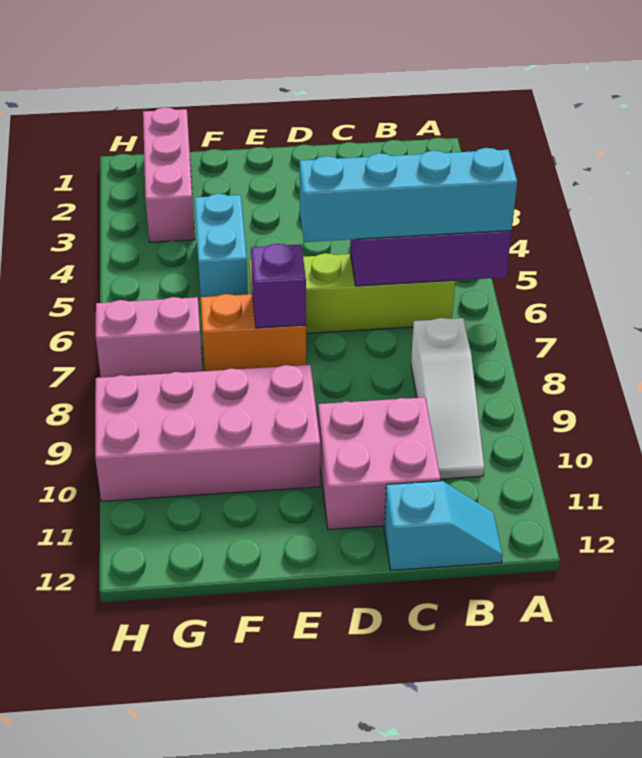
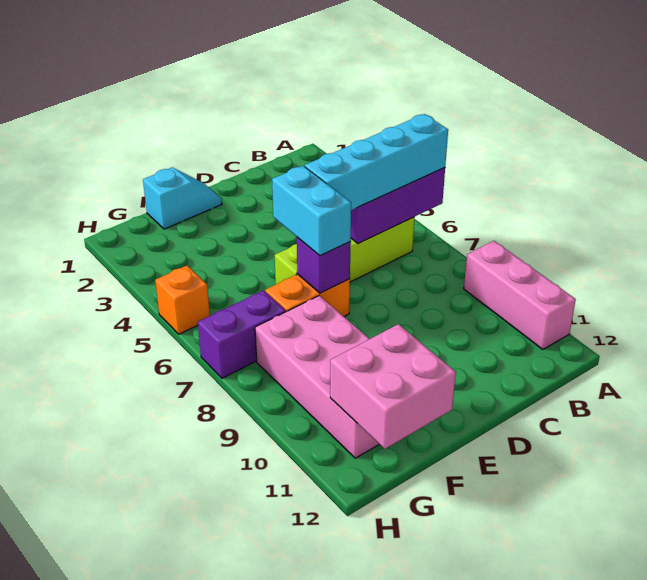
white 1x3 slope [411,318,484,479] -> none
cyan 1x2 slope [384,481,503,571] -> cyan 1x2 slope moved to [143,167,222,229]
pink 2x2 brick [318,397,441,530] -> pink 2x2 brick moved to [330,324,456,449]
pink 2x4 brick [95,365,320,501] -> pink 2x4 brick turned to [255,296,379,458]
cyan 1x2 brick [195,194,248,297] -> cyan 1x2 brick moved to [272,166,351,256]
pink 1x3 brick [143,107,195,242] -> pink 1x3 brick moved to [464,241,576,350]
pink 1x2 brick [96,297,202,378] -> purple 1x2 brick [198,291,286,378]
none -> orange 1x1 brick [155,266,210,334]

